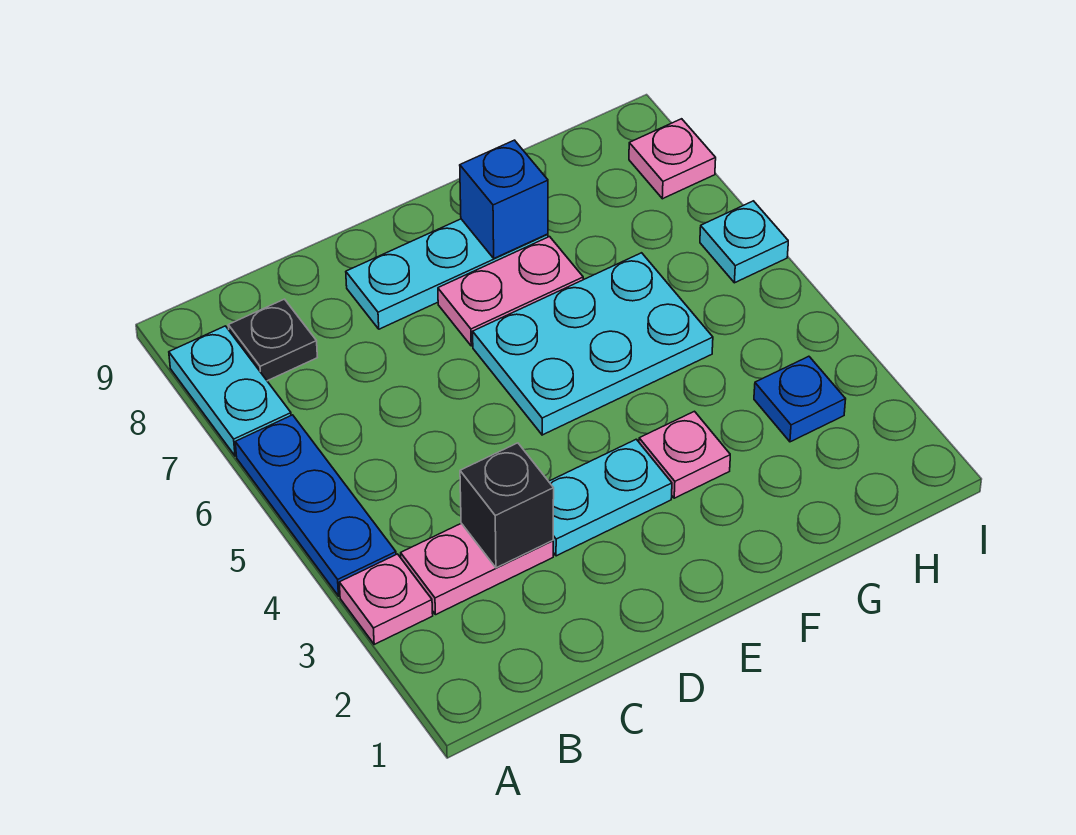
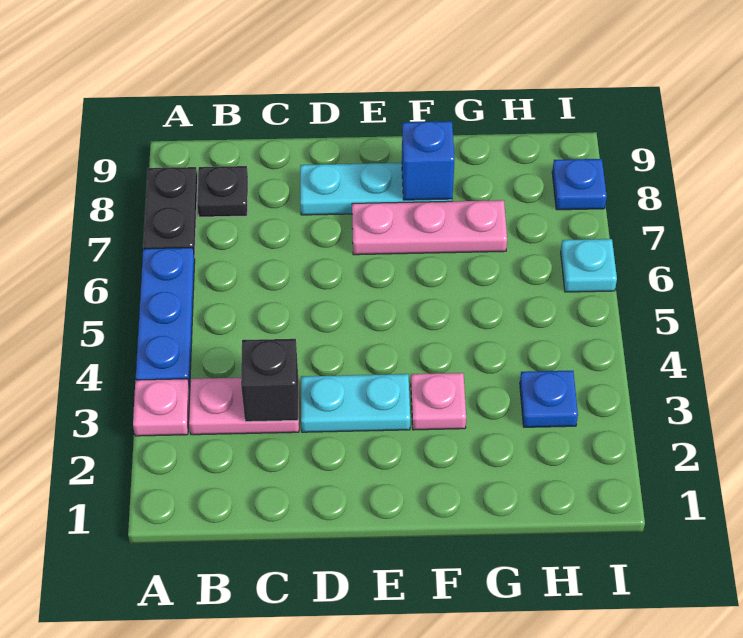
cyan 1x2 plate [169,326,291,456] -> black 1x2 plate [143,167,198,258]
cyan 2x3 plate [473,253,713,435] -> none
pink 1x2 plate [438,237,583,346] -> pink 1x3 plate [352,200,507,255]
pink 1x1 plate [629,119,716,199] -> blue 1x1 plate [552,159,607,210]

